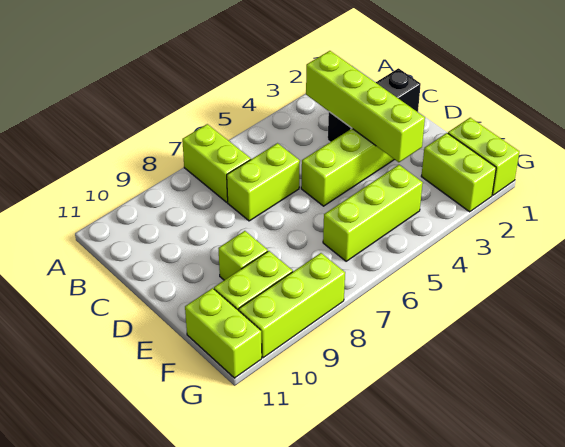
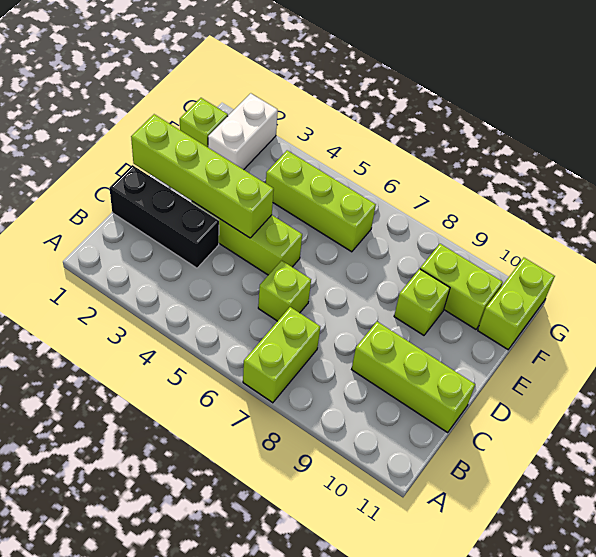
lime 1x4 brick [306,51,425,162] -> lime 1x4 brick turned to [131,114,274,238]
lime 1x2 brick [227,143,300,221] -> lime 1x1 brick [258,261,311,321]
lime 1x2 brick [448,118,519,195] -> lime 1x1 brick [180,98,228,147]
lime 1x2 brick [421,133,496,212] -> white 1x2 brick [208,93,278,170]
lime 1x3 brick [239,253,345,358] -> lime 1x3 brick moved to [352,322,475,433]

